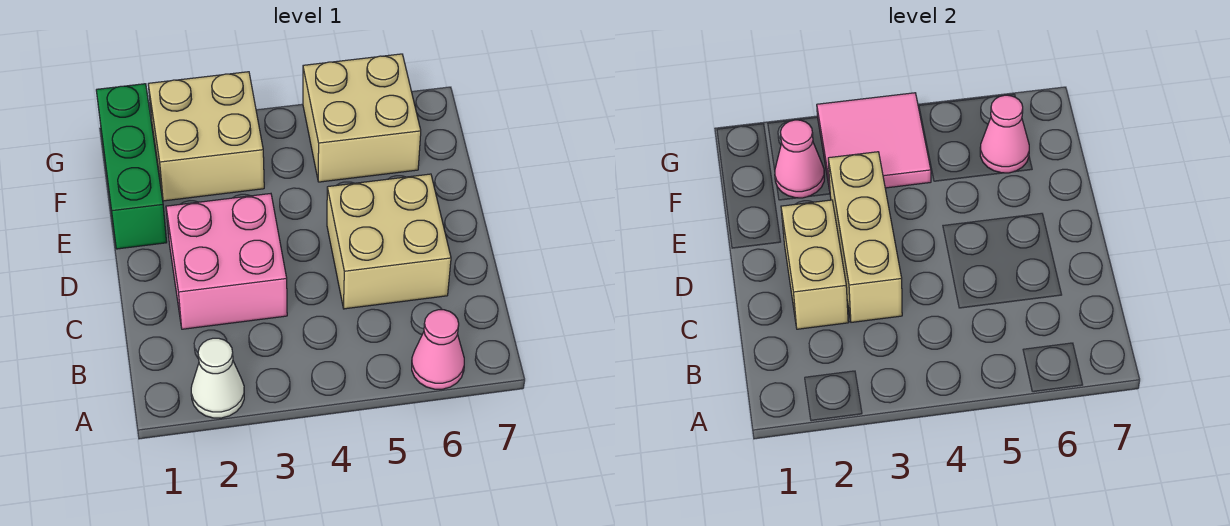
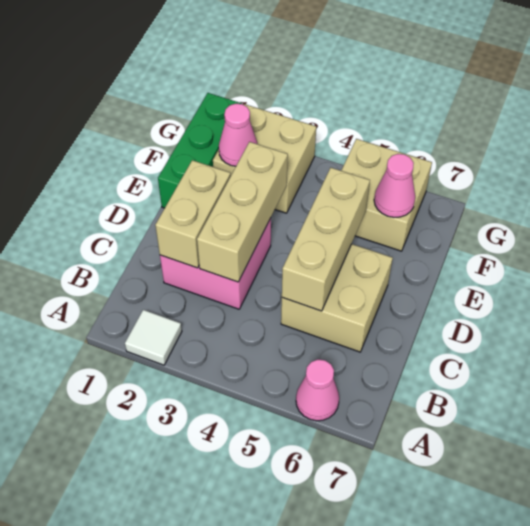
white 1x1 cone [191,338,244,418] -> white 1x1 tile [125,310,182,365]
none -> tan 1x3 brick [282,168,370,311]
pink 2x2 tile [817,93,931,191] -> none

